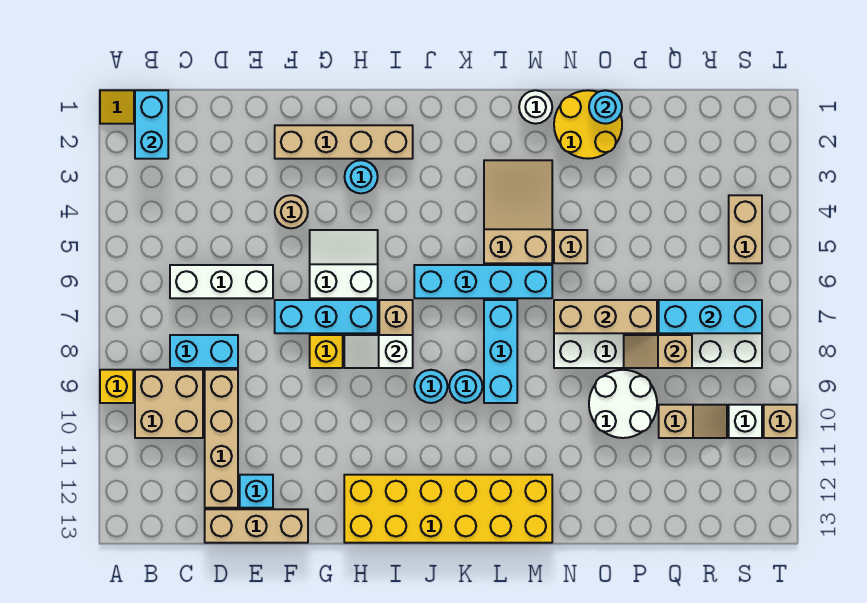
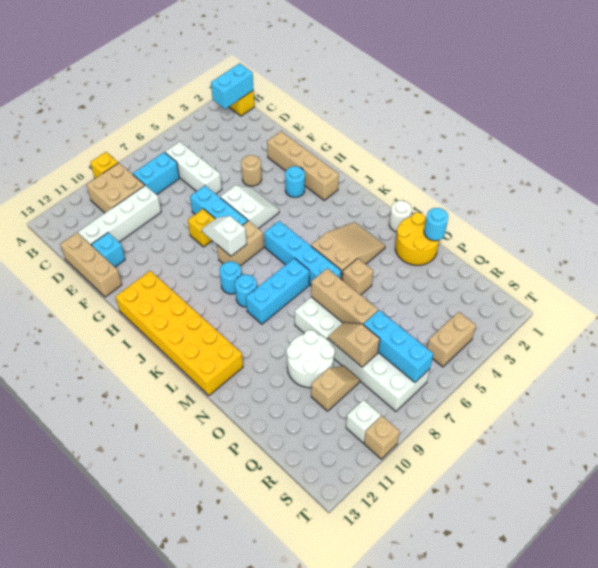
cyan 1x2 brick [170,335,238,368] -> cyan 1x2 brick turned to [133,152,179,195]
tan 1x4 brick [205,370,238,508] -> white 1x4 brick [78,185,161,246]
tan 1x2 slope [659,405,727,438] -> tan 1x2 slope turned to [311,366,360,411]

